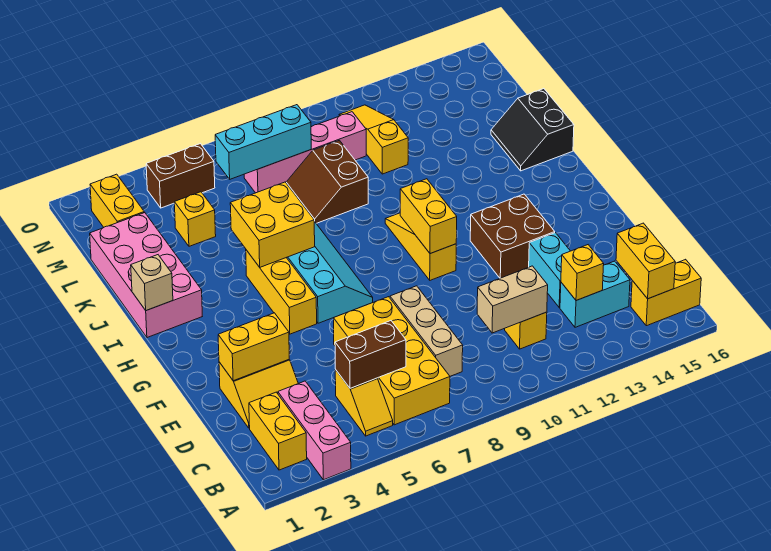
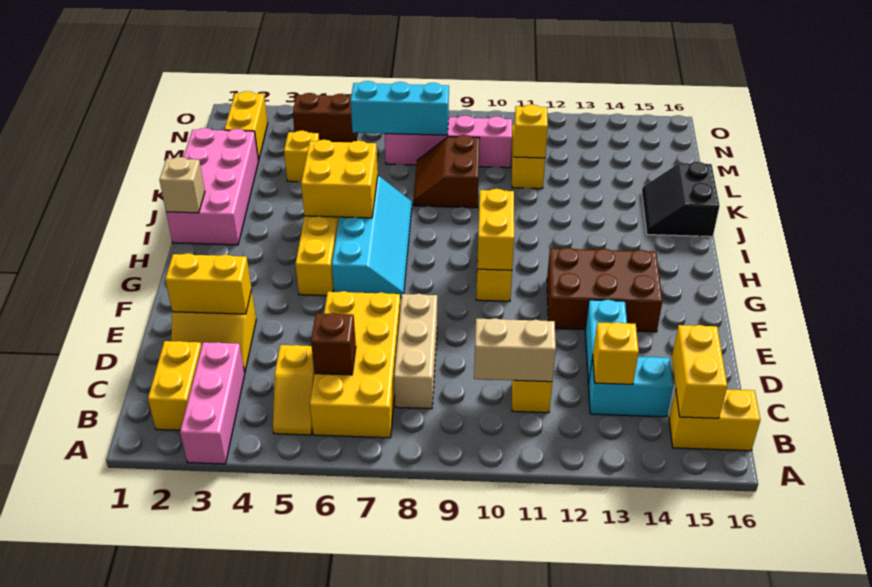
brown 1x2 brick [335,321,406,388] -> brown 1x1 brick [311,313,356,375]
brown 2x2 brick [470,194,555,278] -> brown 2x3 brick [547,248,663,332]
none -> yellow 1x1 brick [514,104,548,158]

